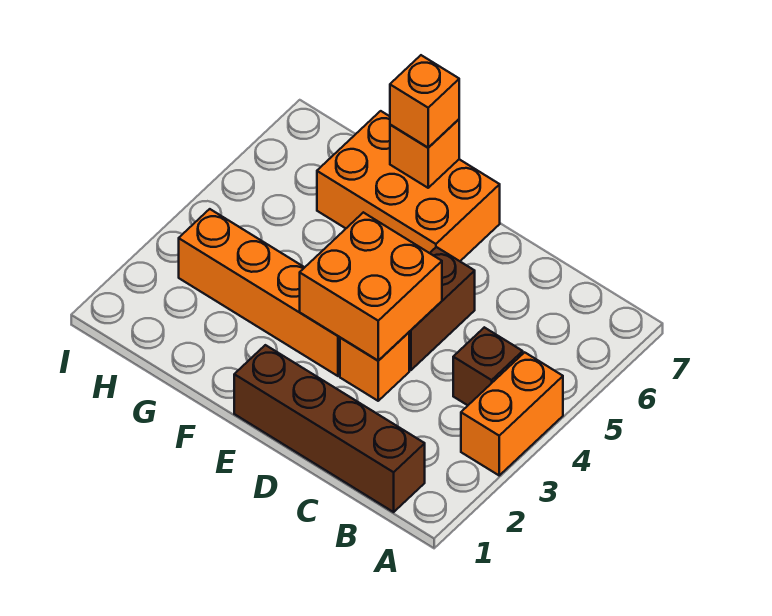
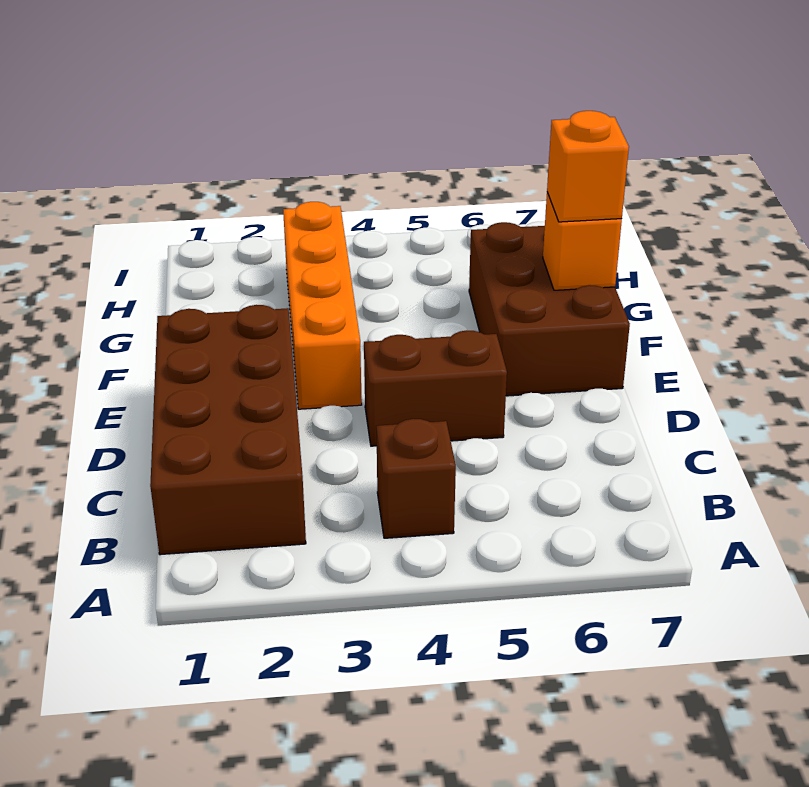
orange 1x2 brick [461,352,563,475] -> none
brown 1x4 brick [234,345,425,512] -> brown 2x4 brick [150,305,306,555]
orange 1x1 brick [340,332,409,401] -> none
orange 2x2 brick [300,212,442,361] -> none
orange 2x3 brick [317,111,500,261] -> brown 2x3 brick [469,222,630,396]

